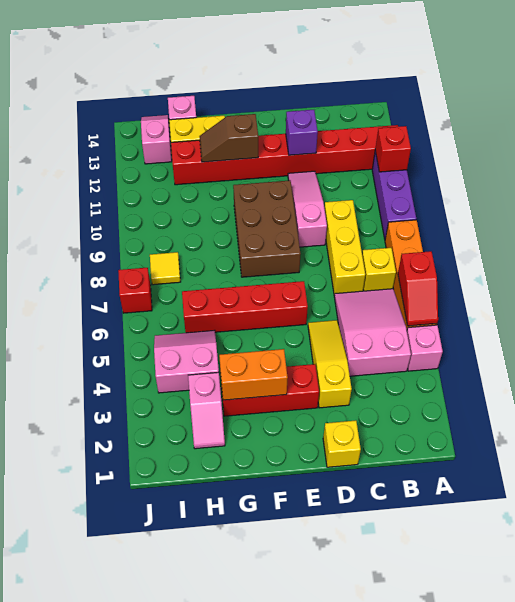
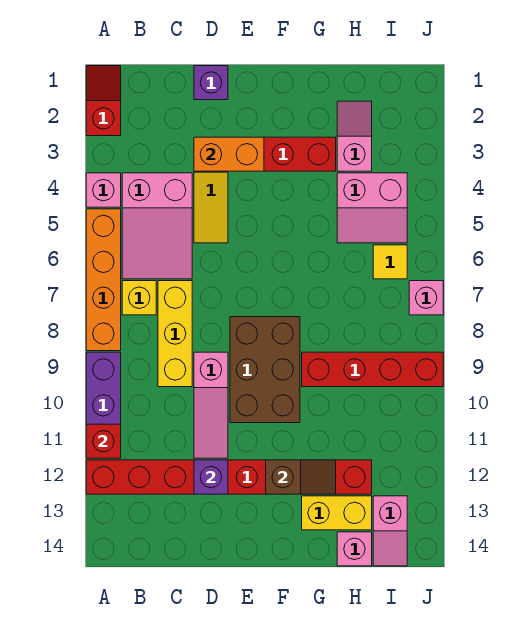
red 1x2 slope [398,251,438,326] -> red 1x2 slope moved to [86,66,121,136]
yellow 1x1 brick [323,420,361,467] -> purple 1x1 brick [194,66,228,100]
red 1x4 brick [182,281,308,333] -> red 1x4 brick moved to [302,352,443,387]
orange 1x2 brick [219,349,288,400] -> orange 1x2 brick moved to [194,137,264,171]
yellow 1x1 tile [150,252,180,285] -> yellow 1x1 tile moved to [373,245,407,279]
red 1x1 brick [118,268,152,313] -> pink 1x1 brick [409,281,443,315]

